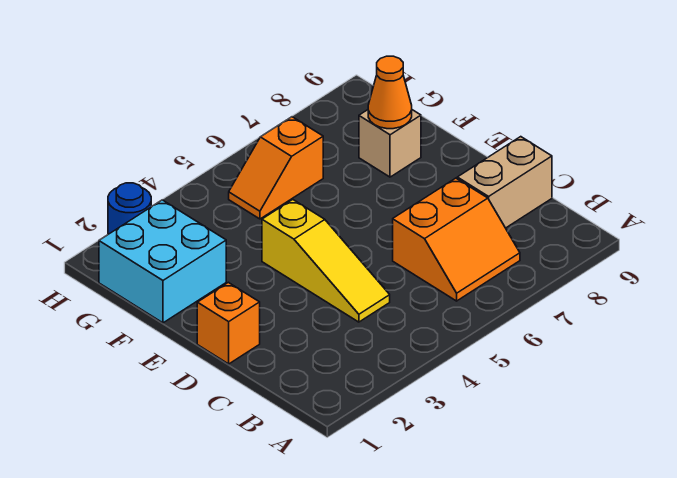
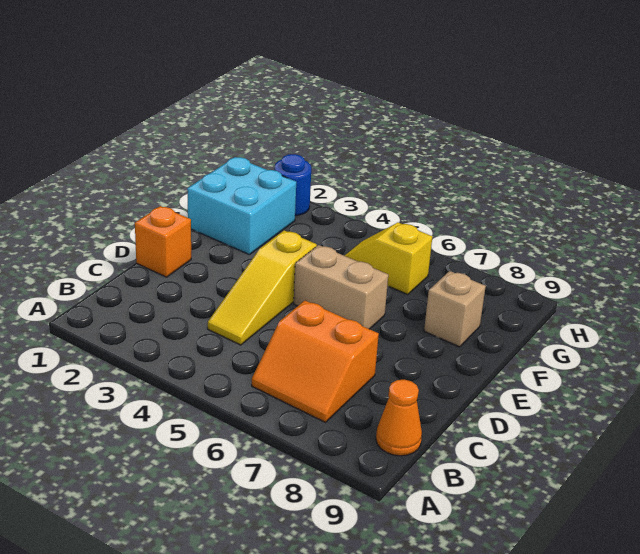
tan 1x2 brick [457,137,552,228] -> tan 1x2 brick moved to [294,245,388,329]
orange 1x1 cone [368,56,412,129] -> orange 1x1 cone moved to [376,380,422,456]
orange 1x2 slope [229,117,323,219] -> yellow 1x2 slope [344,223,432,295]

